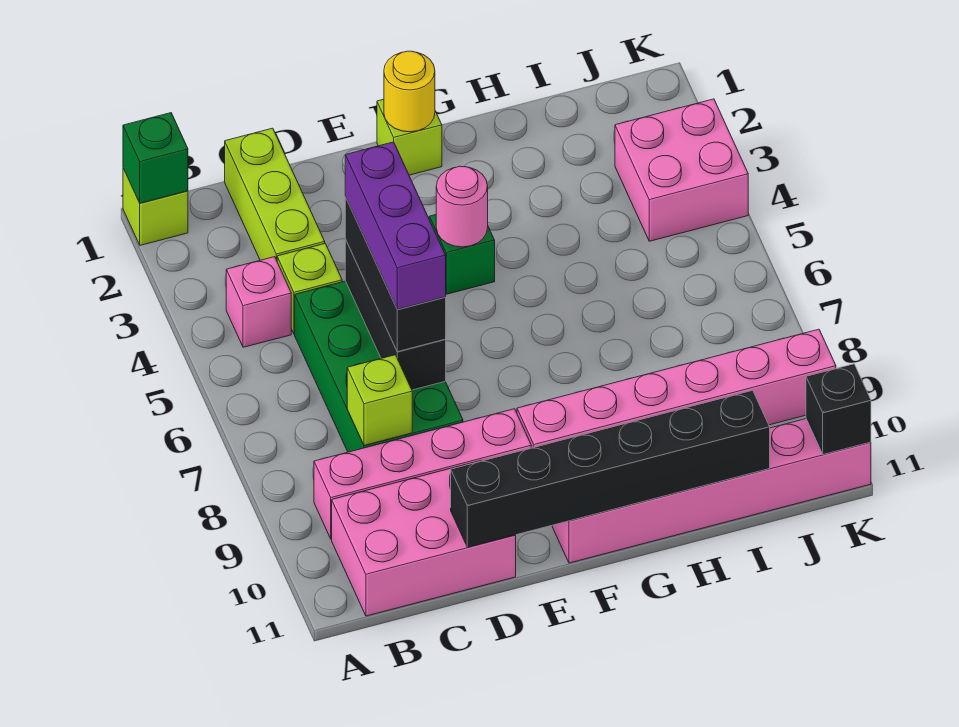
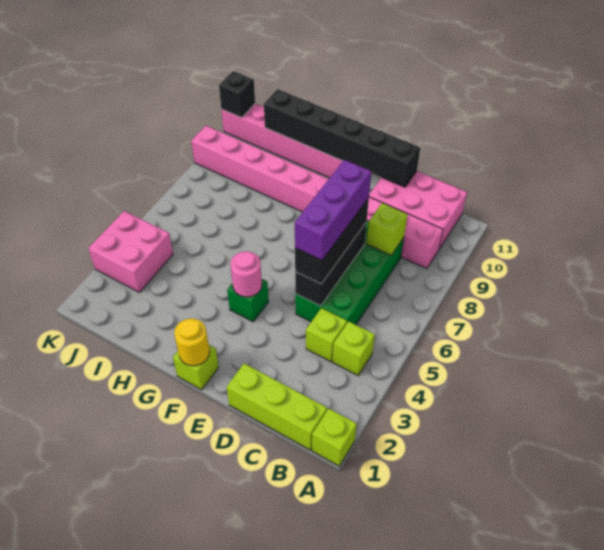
green 1x1 brick [123,113,188,203] -> none
pink 1x1 brick [226,257,291,347] -> lime 1x1 brick [333,321,375,375]
lime 1x3 brick [225,128,325,260] -> lime 1x3 brick turned to [227,364,327,450]

